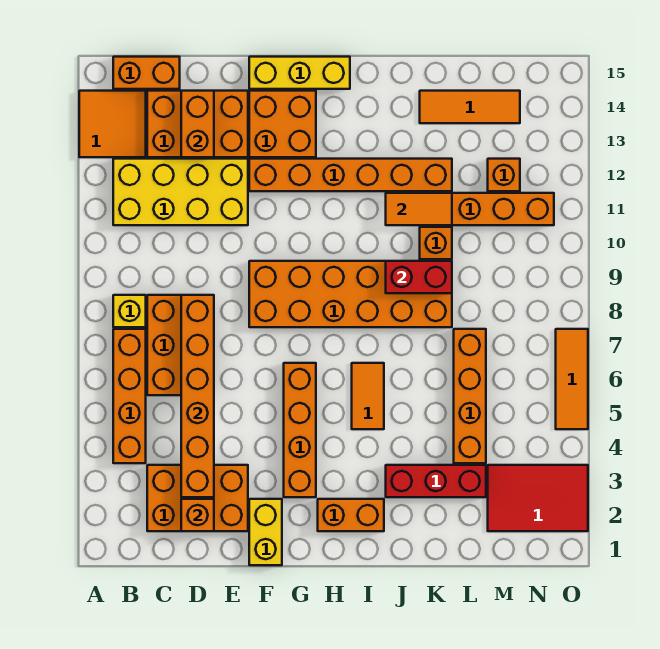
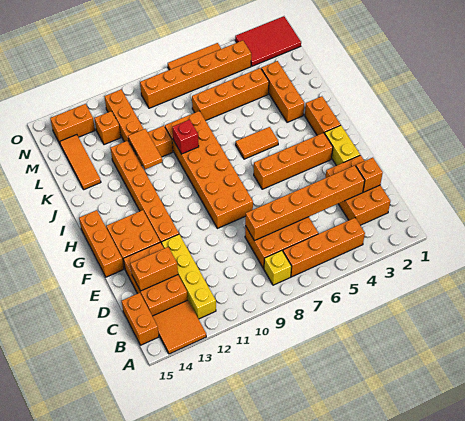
yellow 2x4 brick [113,159,248,225] -> yellow 1x4 brick [161,234,216,319]
yellow 1x2 brick [249,499,282,565] -> yellow 1x2 brick turned to [325,125,360,166]
yellow 1x3 brick [249,57,350,89] -> orange 1x3 brick [79,210,124,277]
red 1x3 brick [386,465,486,497] -> orange 1x3 brick [261,61,304,122]
red 1x2 brick [386,261,452,293] -> red 1x1 brick [172,120,199,154]
red 2x3 tile [488,465,588,531] -> red 2x3 tile turned to [235,16,301,66]
none -> orange 1x6 brick [140,40,251,108]
none -> orange 1x2 brick [50,104,95,144]

